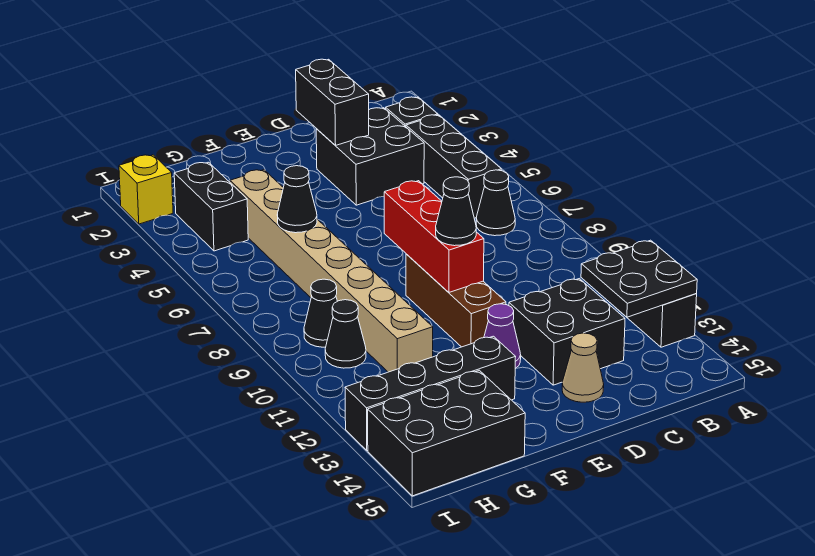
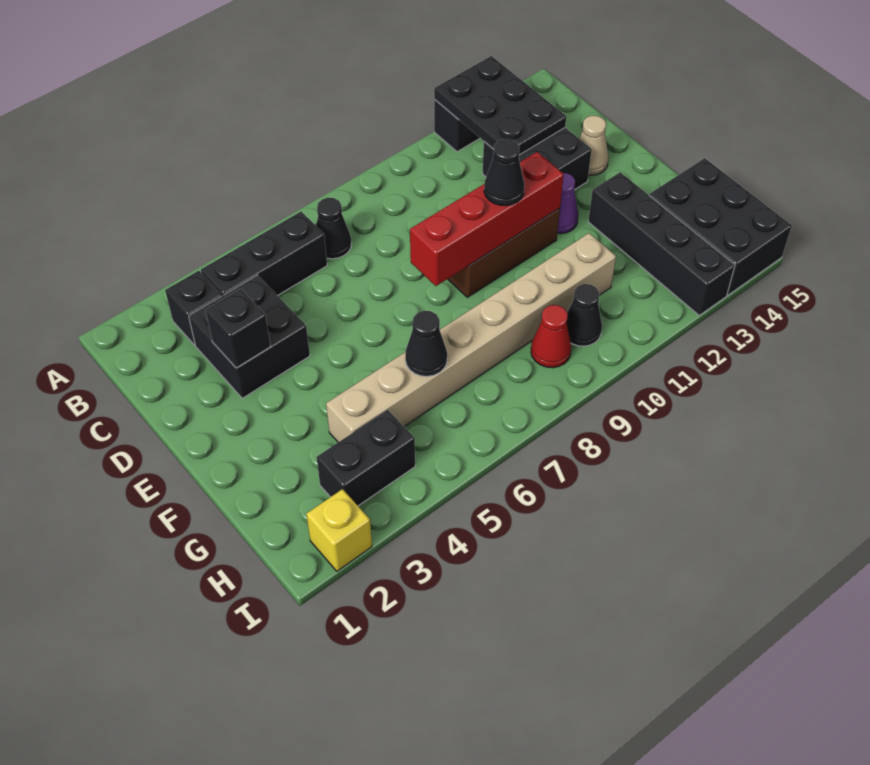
black 2x2 plate [581,240,697,317] -> black 2x3 plate [434,56,566,155]
black 1x2 brick [296,59,369,146] -> black 1x1 brick [206,289,271,368]
red 1x3 brick [384,181,484,292] -> red 1x4 brick [410,152,564,286]
black 1x1 cone [304,279,337,347] -> red 1x1 cone [531,305,571,368]

